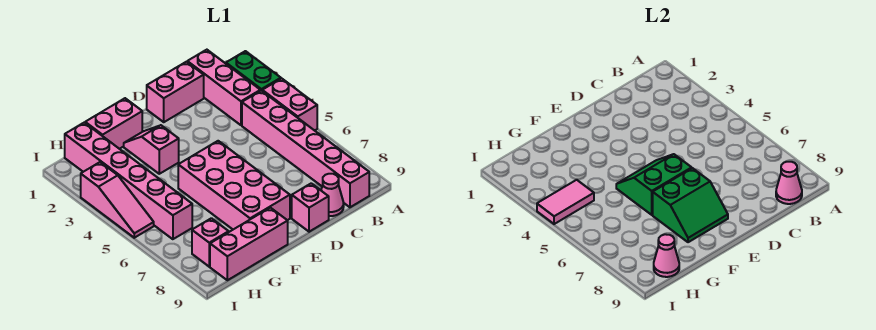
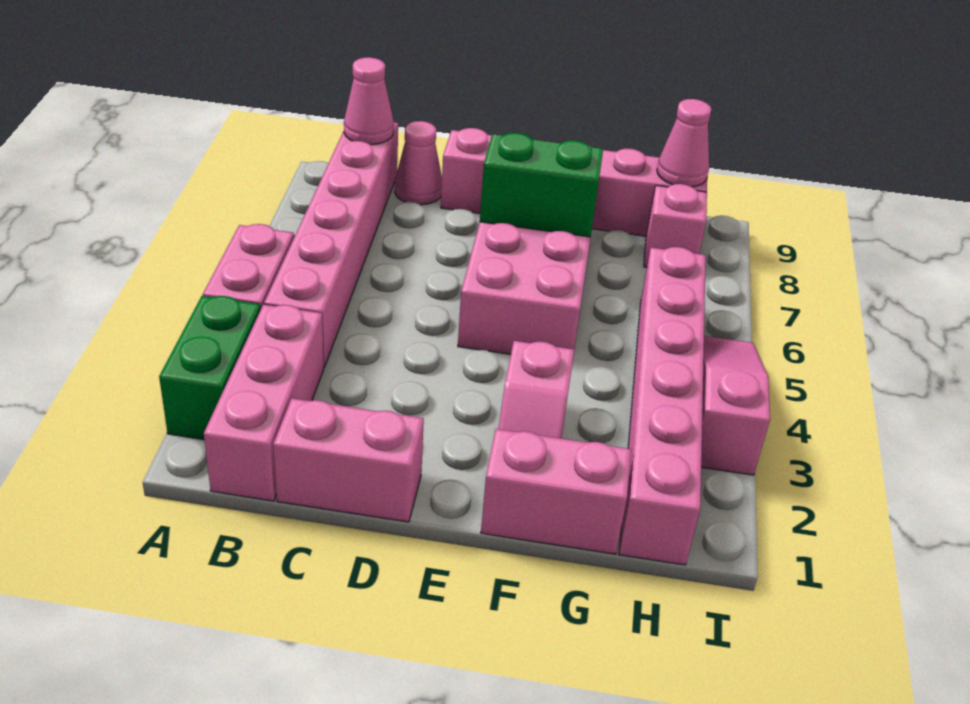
green 2x2 slope [616,154,692,215] -> none
pink 1x2 tile [537,180,594,224] -> none

